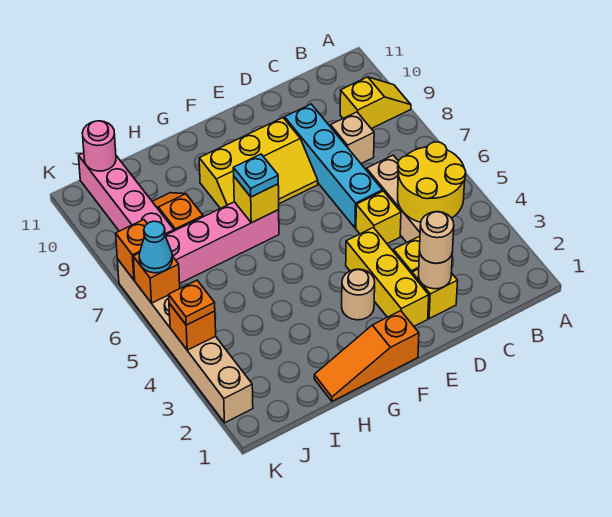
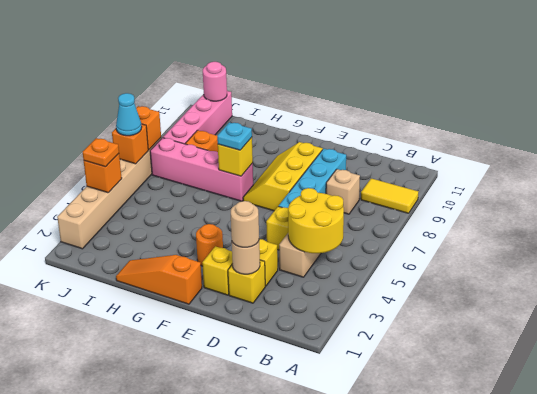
yellow 1x2 slope [340,77,411,129] -> yellow 1x2 tile [361,178,418,213]
yellow 1x3 brick [346,227,429,326] -> yellow 1x1 brick [202,246,233,295]
yellow 2x3 slope [199,118,318,209] -> yellow 2x3 slope turned to [243,142,323,211]
tan 1x1 round brick [342,269,375,320] -> orange 1x1 round brick [196,224,223,266]

